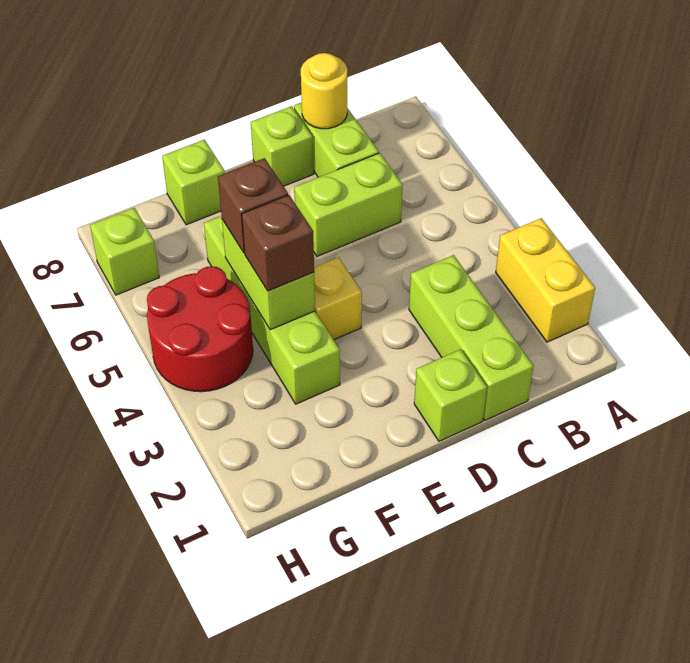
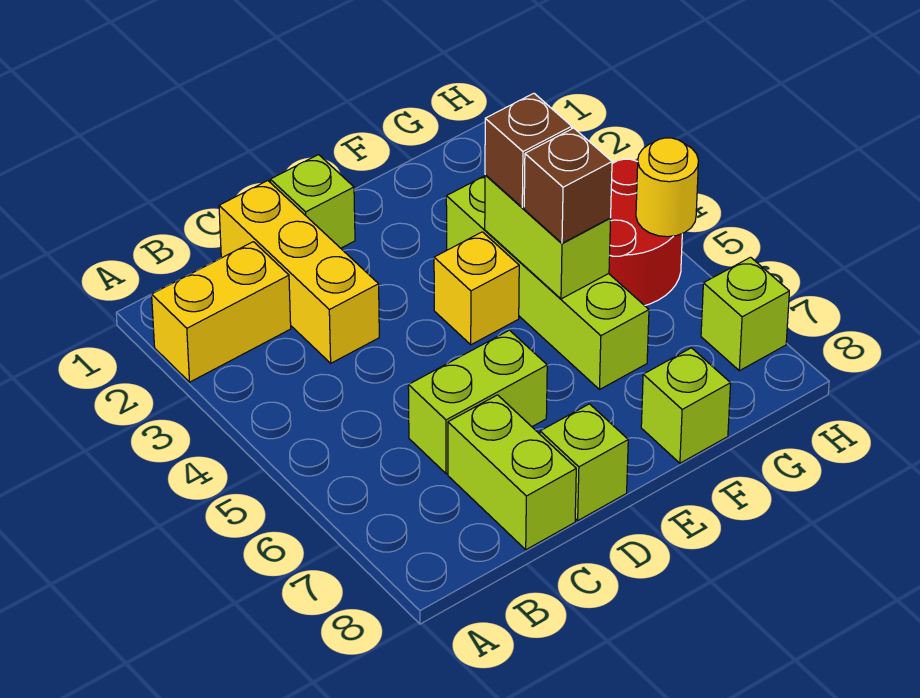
yellow 1x2 brick [496,218,595,342] -> yellow 1x2 brick turned to [152,242,291,382]
lime 1x3 brick [409,255,534,420] -> yellow 1x3 brick [219,181,379,363]
yellow 1x1 round brick [301,53,347,129] -> yellow 1x1 round brick moved to [636,138,699,237]

